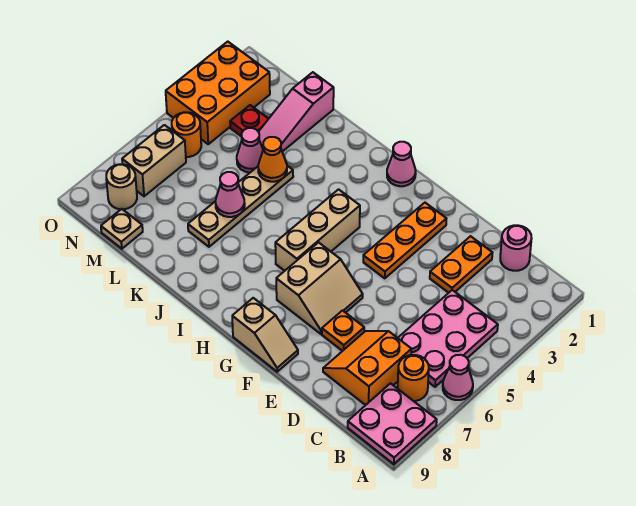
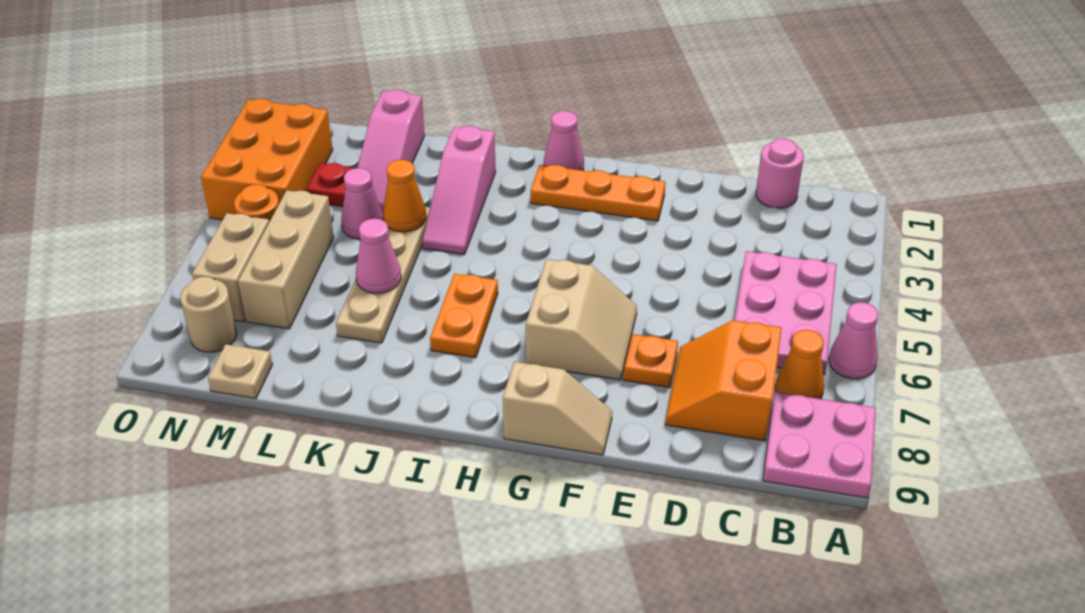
orange 1x1 round brick [398,355,429,401] -> orange 1x1 cone [775,330,824,399]
orange 1x2 plate [430,236,492,293] -> orange 1x2 plate moved to [430,274,498,358]
orange 1x3 plate [363,203,446,278] -> orange 1x3 plate turned to [531,165,666,221]
tan 1x3 brick [275,189,360,271] -> tan 1x3 brick moved to [238,190,334,329]
none -> pink 1x3 slope [422,126,496,254]

